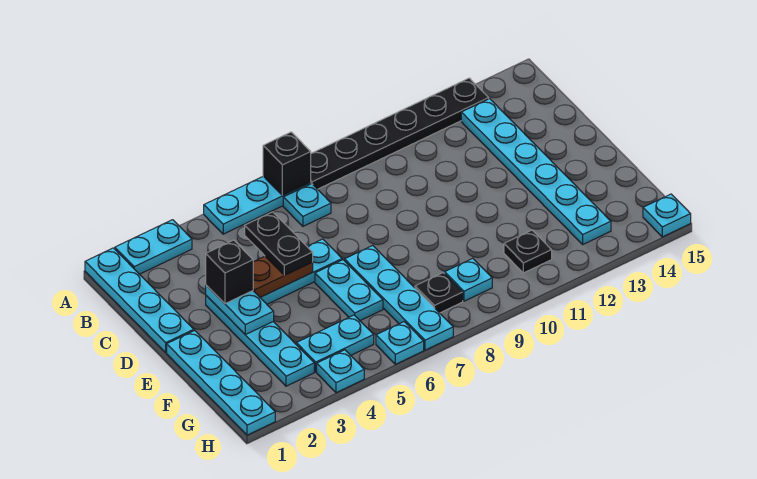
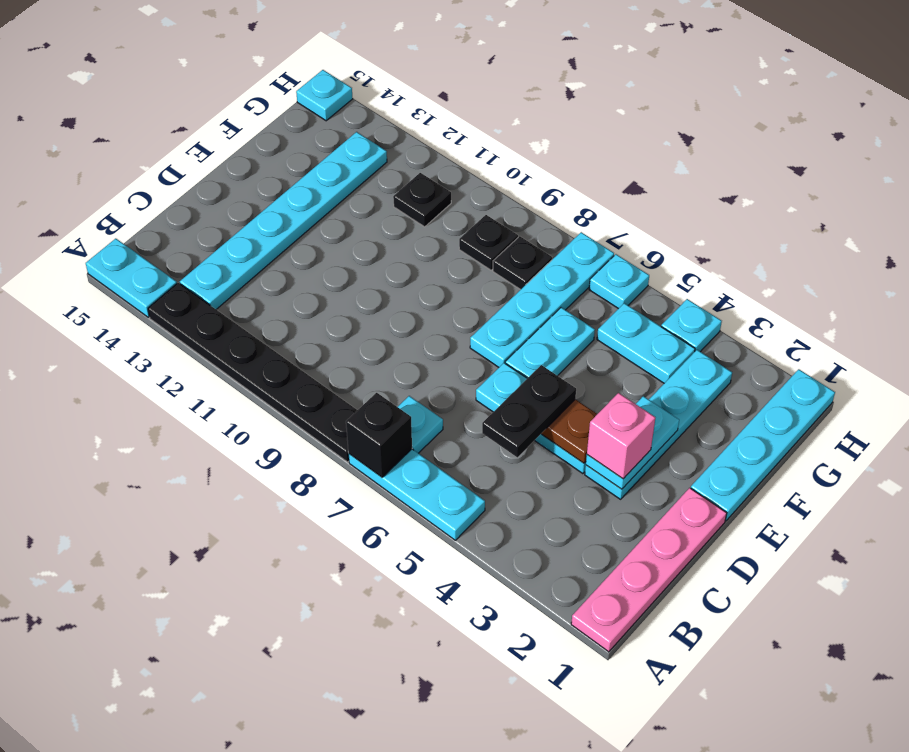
cyan 1x4 plate [85,248,194,352] -> pink 1x4 plate [571,488,727,652]
cyan 1x2 plate [115,220,192,274] -> cyan 1x2 plate moved to [86,239,177,317]
black 1x1 brick [206,240,253,304] -> pink 1x1 brick [587,393,655,479]
cyan 1x1 plate [445,258,492,301] -> black 1x1 plate [459,215,518,270]

